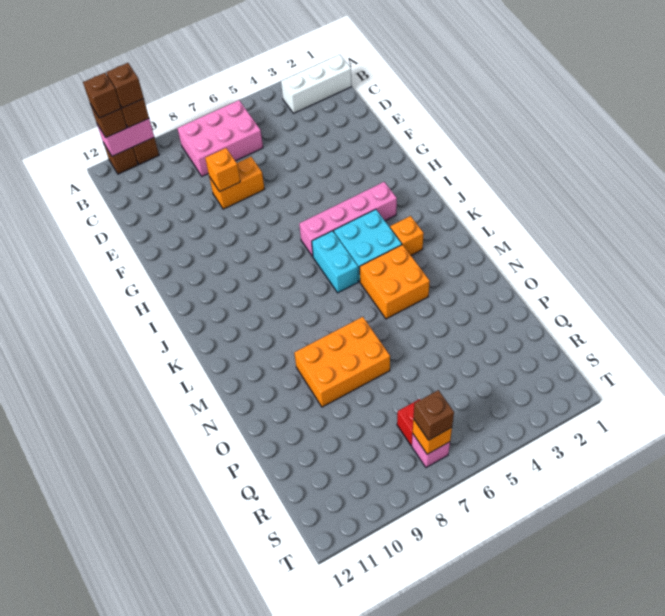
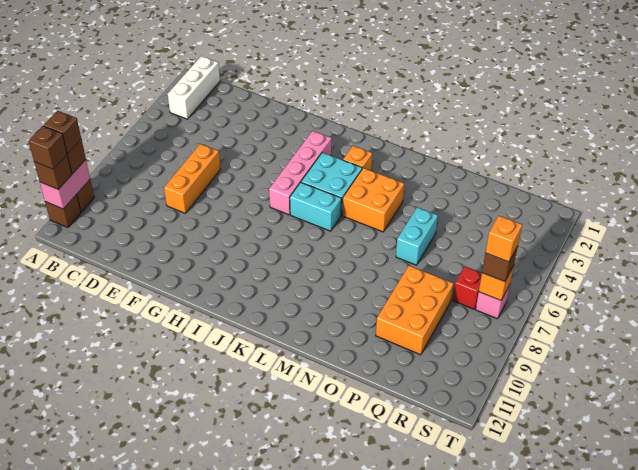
pink 2x3 brick [177,100,263,176] -> none
orange 1x2 brick [209,157,264,209] -> orange 1x3 brick [164,144,221,213]
orange 1x1 brick [205,148,240,191] -> orange 1x1 brick moved to [485,216,522,262]
orange 2x3 brick [294,317,390,407] -> orange 2x3 brick moved to [376,266,454,355]
none -> cyan 1x2 brick [396,207,438,265]

